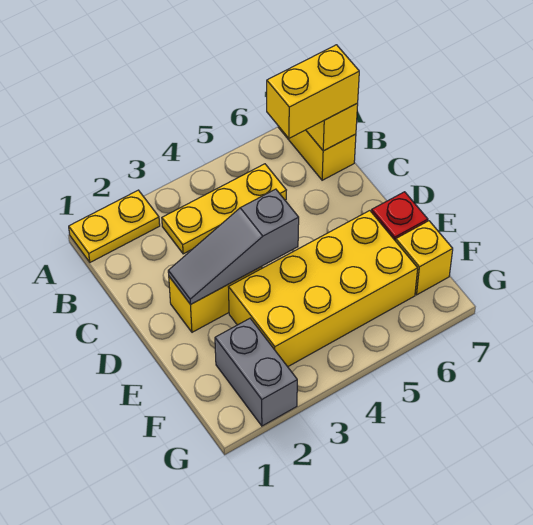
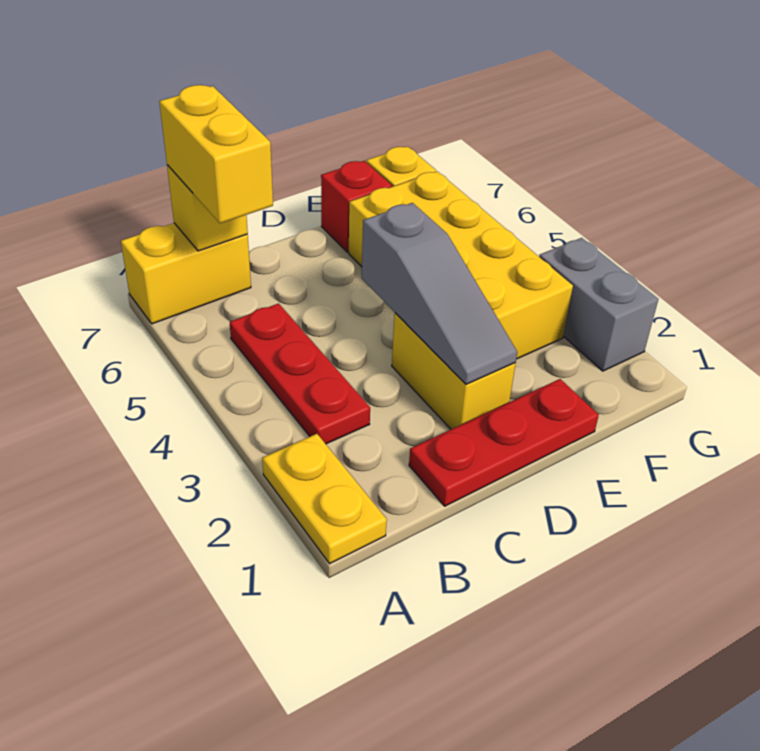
yellow 1x3 plate [162,164,286,254] -> red 1x3 plate [230,304,370,444]
none -> red 1x3 plate [409,379,599,506]
grey 1x2 brick [215,318,297,426] -> grey 1x2 brick turned to [539,238,658,371]

